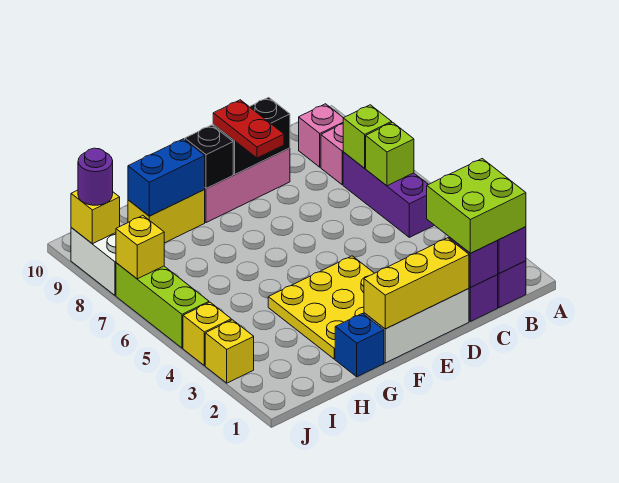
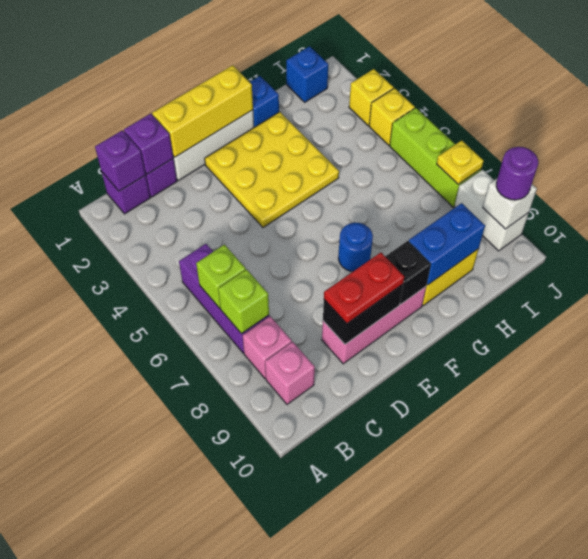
lime 2x2 brick [427,159,526,253] -> none
red 1x2 plate [213,100,284,158] -> red 1x2 plate turned to [324,253,404,324]
none -> blue 1x1 round brick [338,223,373,272]
none -> blue 1x1 brick [286,46,328,102]
yellow 1x1 brick [116,216,164,279] -> yellow 1x1 plate [437,140,484,184]
yellow 1x1 brick [71,190,120,244] -> white 1x1 brick [483,179,537,229]

